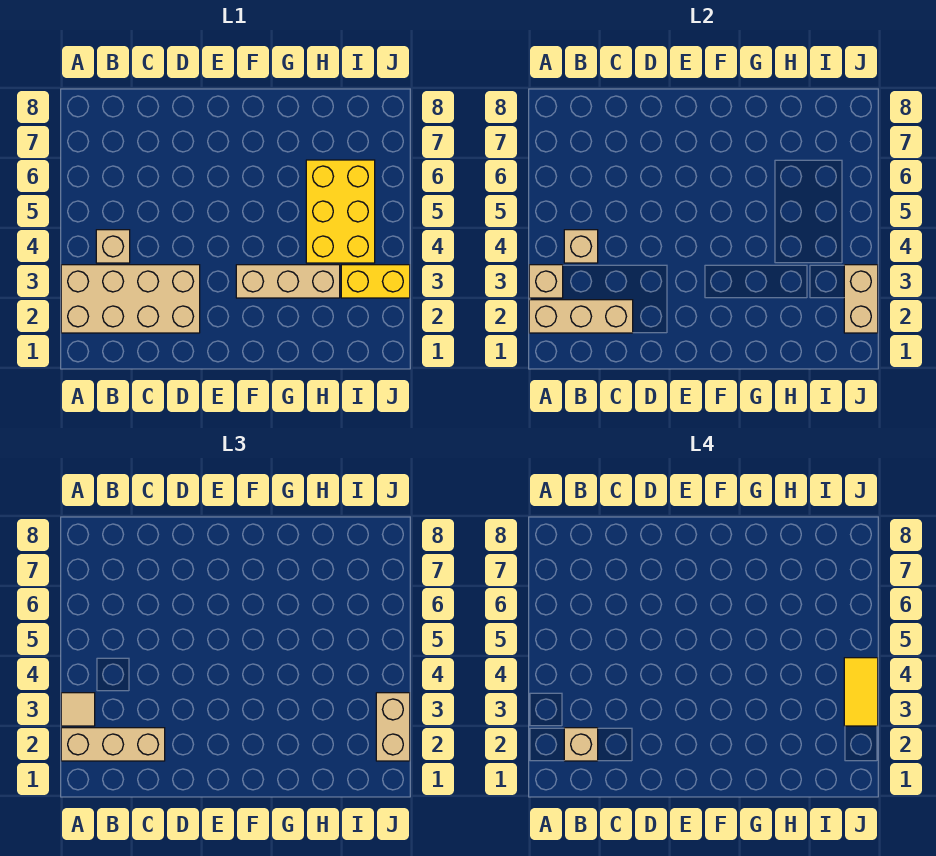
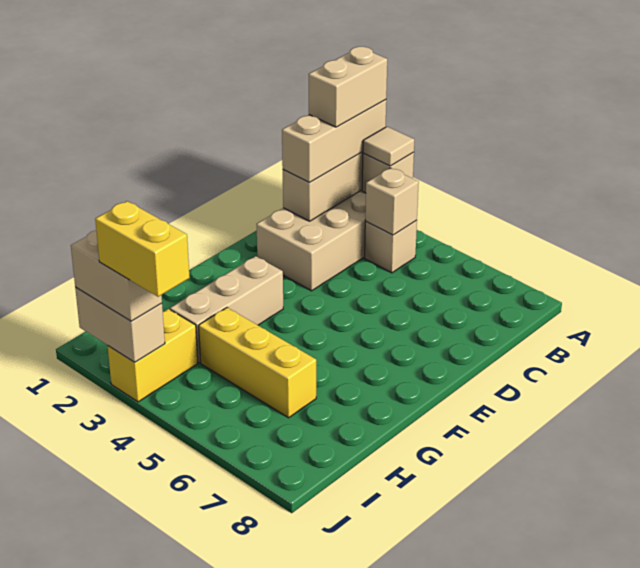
tan 1x1 brick [564,728,598,761] -> tan 1x2 brick [309,47,387,127]
yellow 2x3 brick [306,160,375,263] -> yellow 1x3 brick [199,308,316,418]
yellow 1x2 tile [844,658,878,726] -> yellow 1x2 brick [95,201,190,297]

